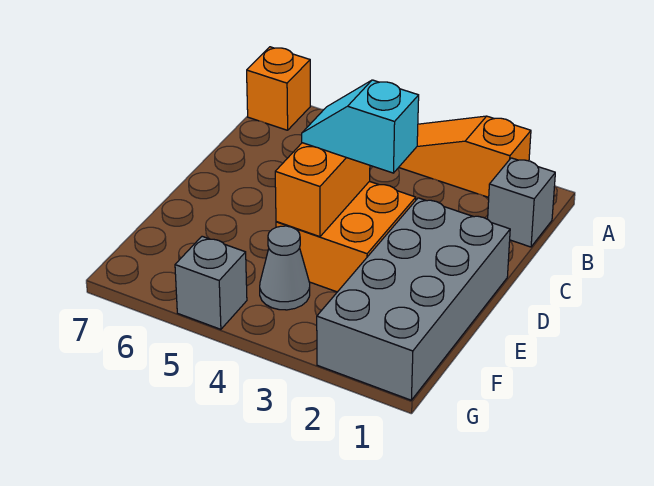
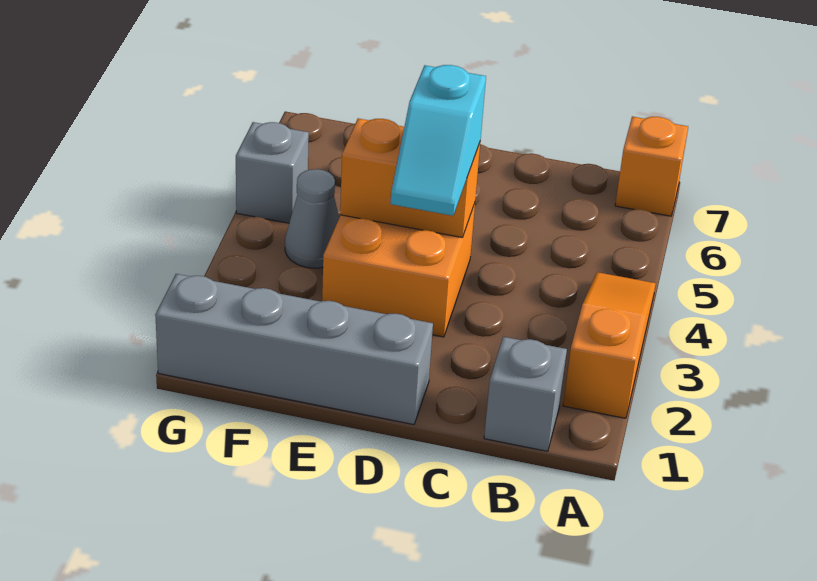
grey 2x4 brick [317,198,510,400] -> grey 1x4 brick [155,274,433,425]
cyan 1x2 slope [302,80,419,173] -> cyan 1x2 slope turned to [391,65,486,216]

